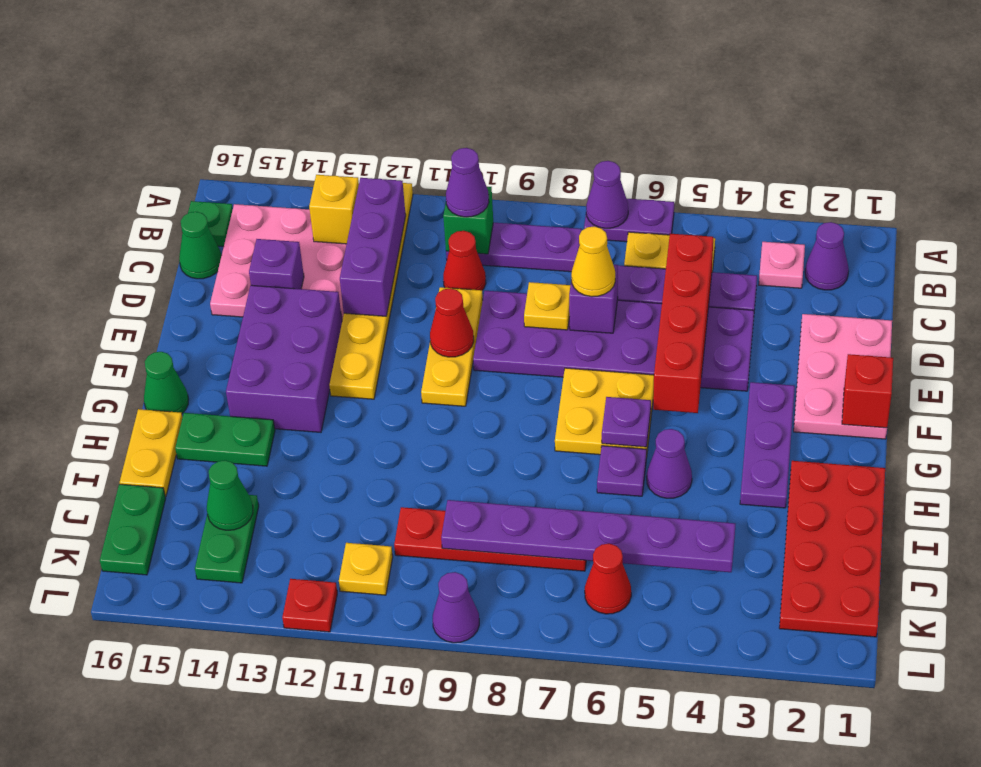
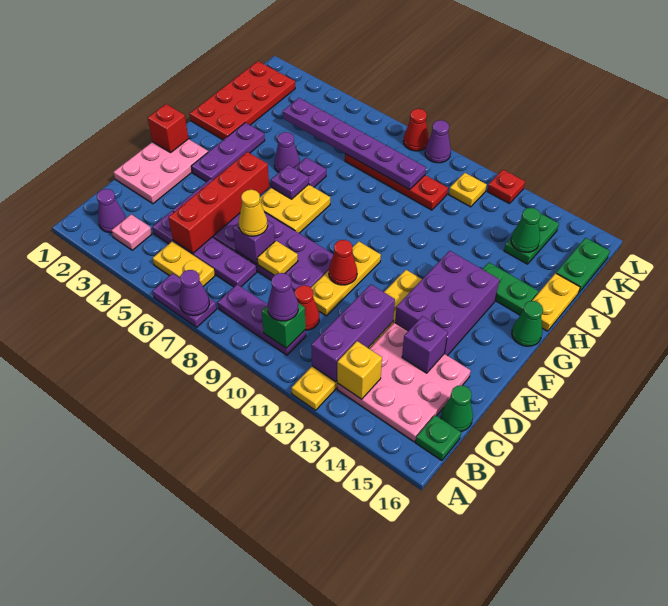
red 1x1 cone [585,544,631,614] -> red 1x1 cone moved to [403,109,429,151]

